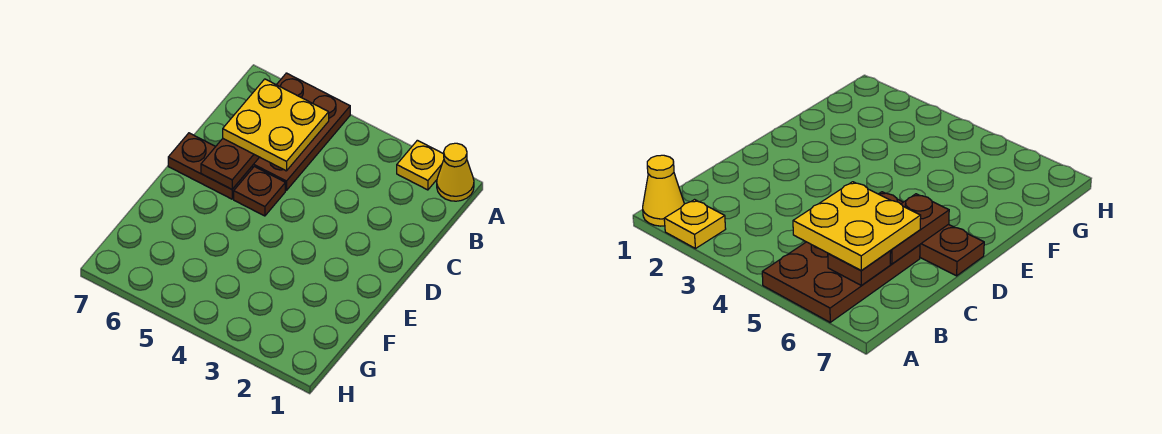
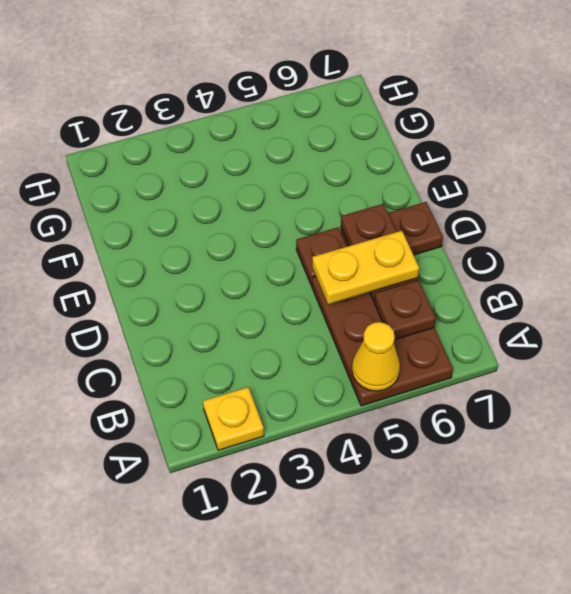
yellow 1x1 cone [437,143,474,201] -> yellow 1x1 cone moved to [352,322,400,391]
yellow 2x2 plate [223,79,329,171] -> yellow 1x2 plate [312,231,419,304]

